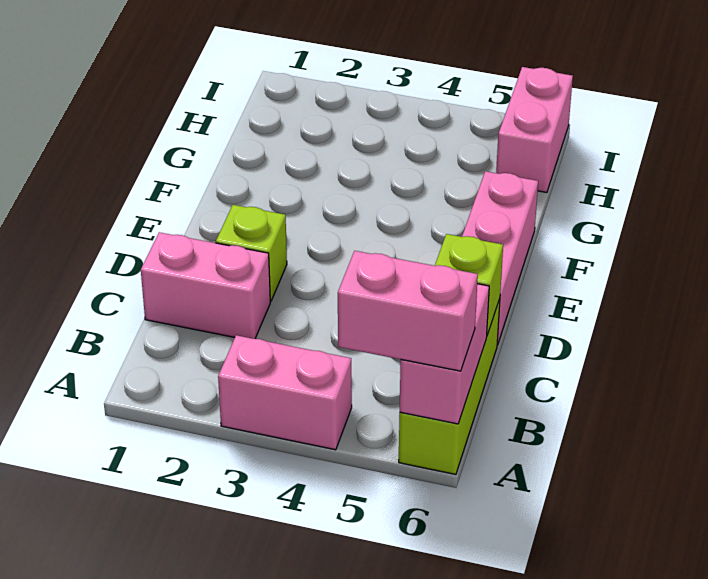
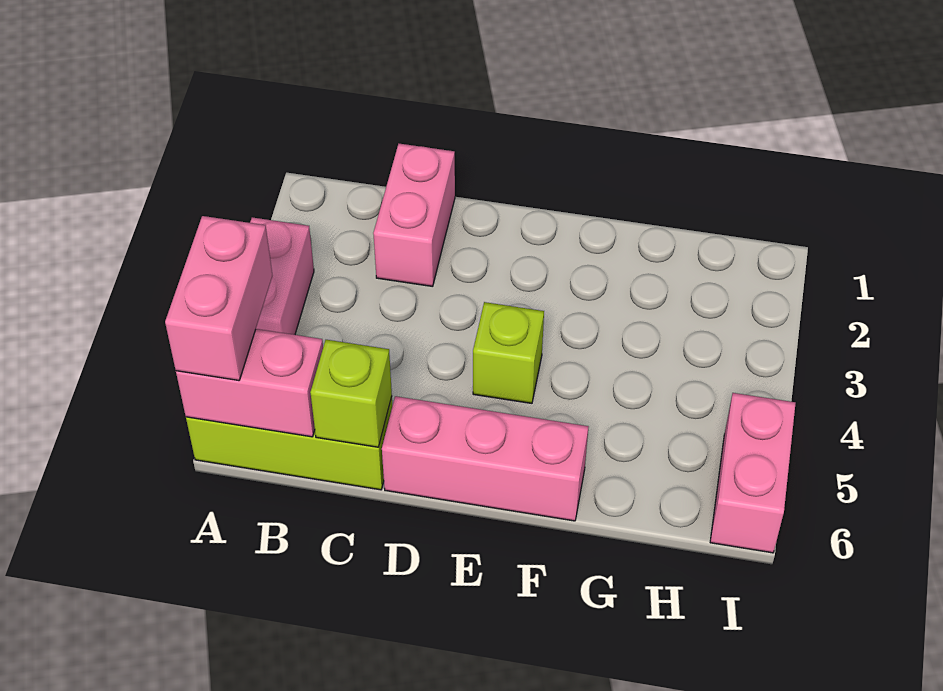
lime 1x1 brick [216,205,287,301] -> lime 1x1 brick moved to [473,302,544,403]
pink 1x2 brick [496,67,573,193] -> pink 1x2 brick turned to [710,393,796,553]

